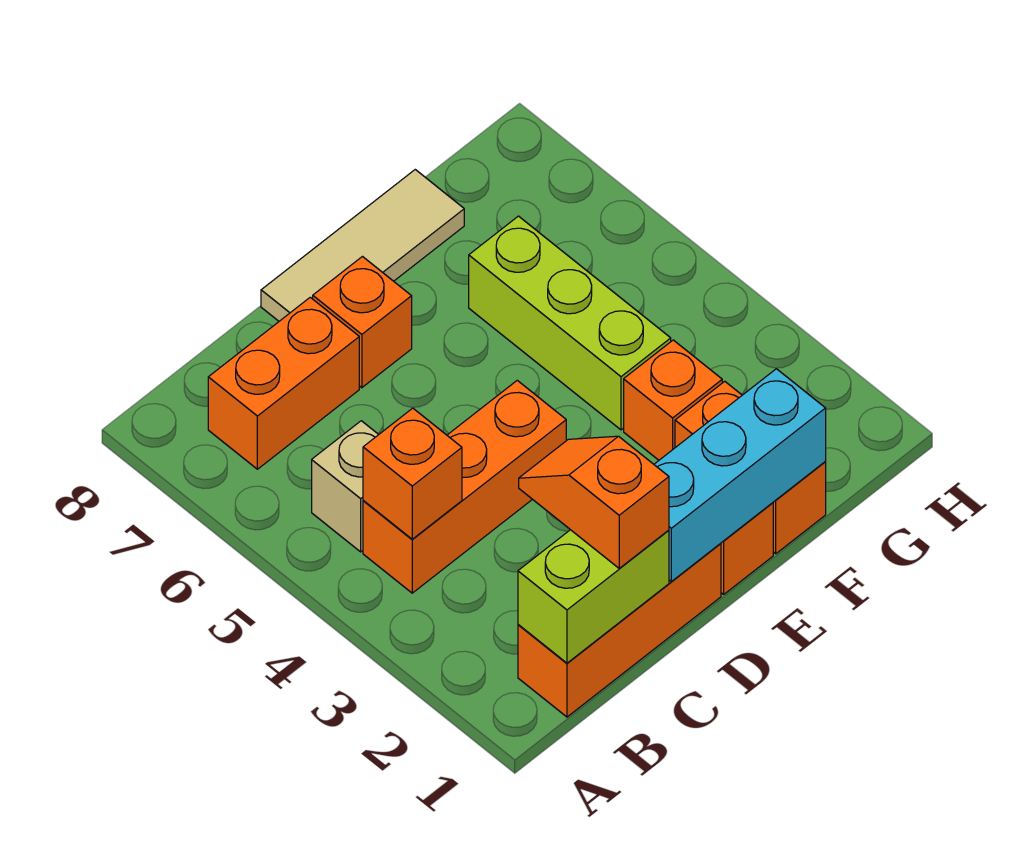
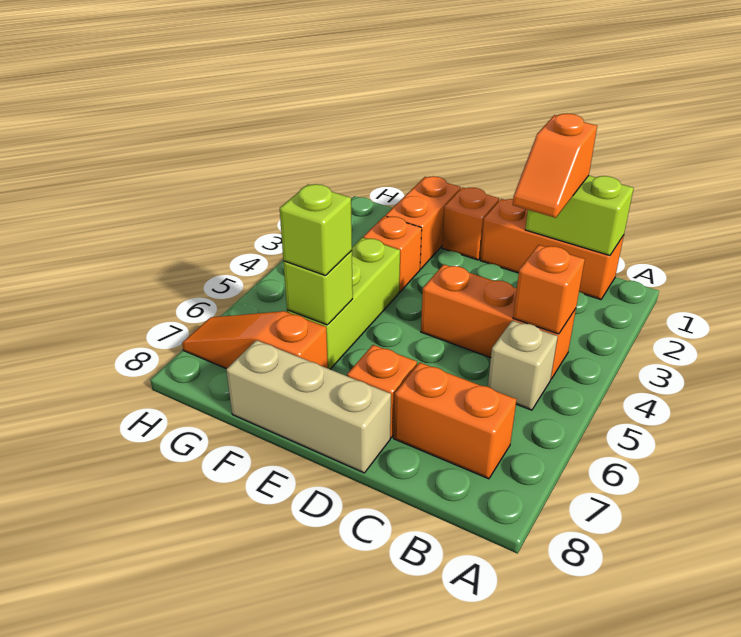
cyan 1x3 brick [654,369,826,581] -> none
tan 1x3 tile [261,170,464,321] -> tan 1x3 brick [226,340,391,473]
none -> lime 1x1 brick [283,251,353,325]
none -> lime 1x1 brick [280,184,352,276]
none -> orange 1x3 slope [182,311,328,369]

